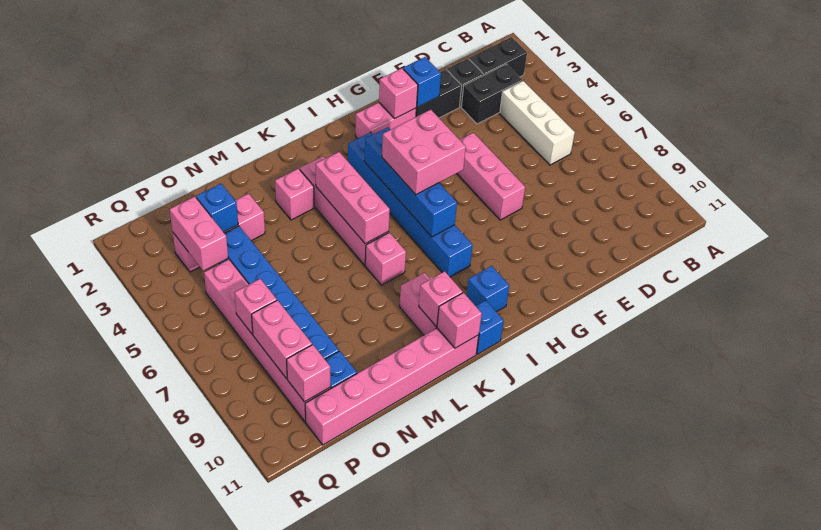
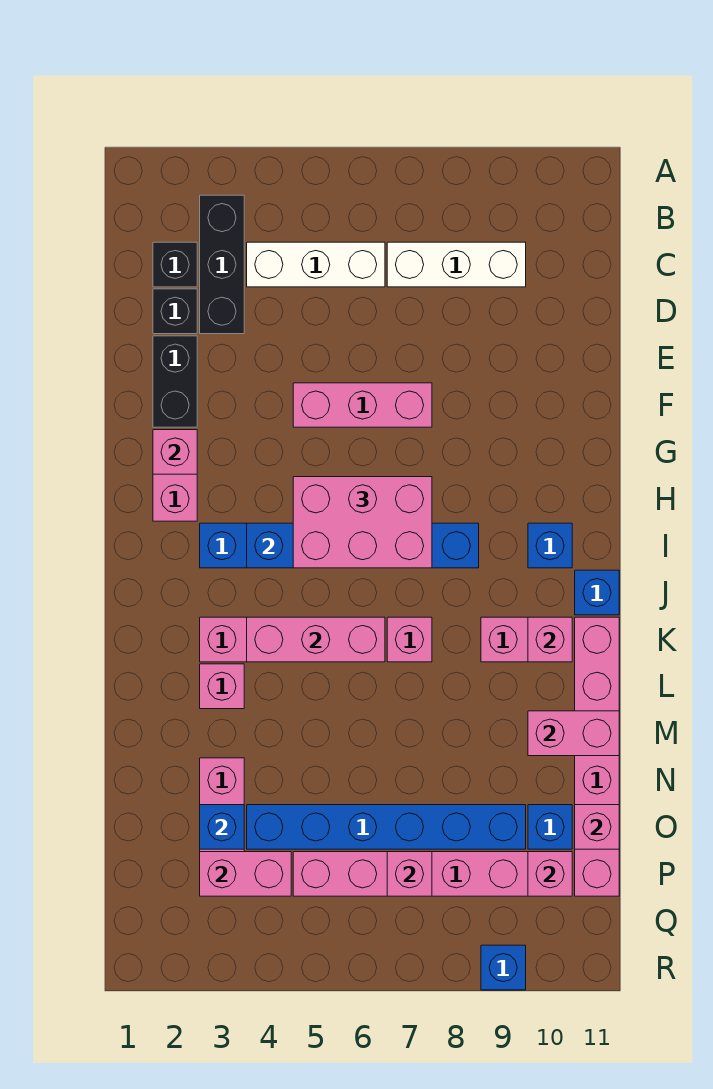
black 1x2 brick [469,37,527,77] -> black 1x1 brick [153,242,197,287]
black 1x2 brick [461,64,522,124] -> black 1x3 brick [200,195,244,334]
none -> white 1x3 brick [387,242,526,287]
blue 1x1 brick [403,57,441,107] -> blue 1x1 brick moved to [481,945,526,990]
pink 2x2 brick [382,110,466,195] -> pink 2x3 brick [293,477,432,568]
pink 1x1 brick [437,293,482,348] -> pink 1x1 brick moved to [575,805,619,849]
pink 1x2 brick [252,300,312,379] -> pink 1x2 brick moved to [528,711,619,756]

